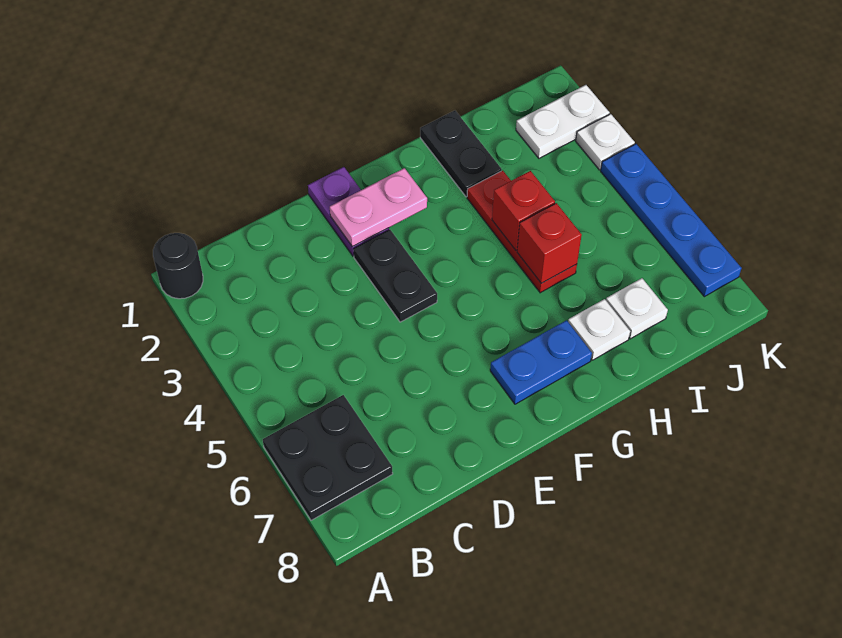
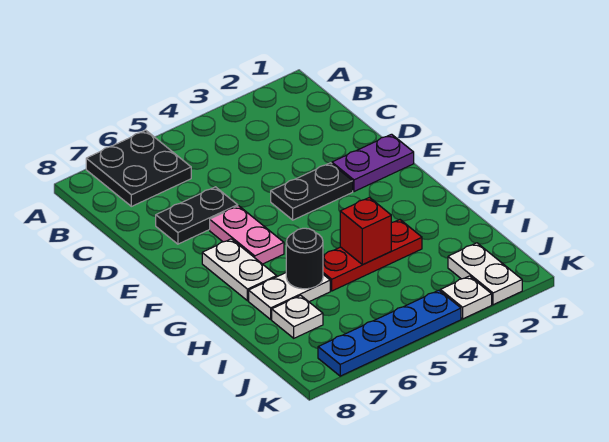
black 1x1 round brick [153,233,203,299] -> black 1x1 round brick moved to [286,228,323,289]
pink 1x2 plate [330,168,427,247] -> pink 1x2 plate moved to [210,206,284,264]
blue 1x2 plate [490,320,592,404] -> white 1x2 plate [202,239,277,301]
black 1x2 plate [420,111,502,197] -> black 1x2 plate moved to [156,187,238,244]
red 1x1 brick [517,203,582,283] -> none
white 1x1 plate [568,299,630,360] -> white 1x2 plate [249,273,330,319]

